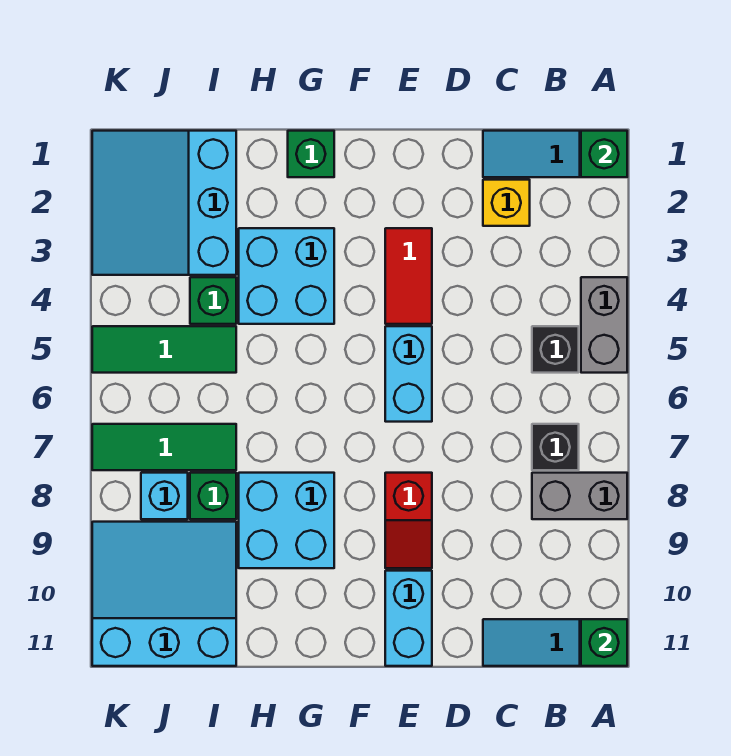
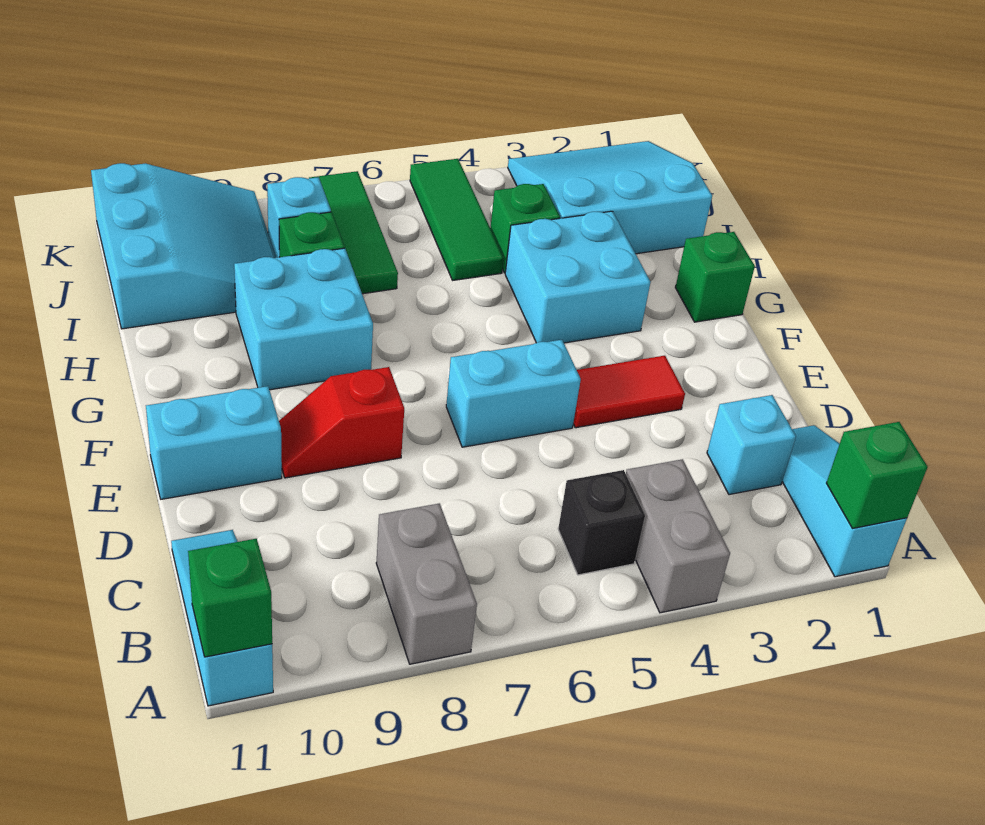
grey 1x2 brick [581,277,627,373] -> grey 1x2 brick turned to [626,459,730,613]
black 1x1 brick [532,424,579,470] -> none
yellow 1x1 brick [483,180,530,226] -> cyan 1x1 brick [707,395,796,495]

